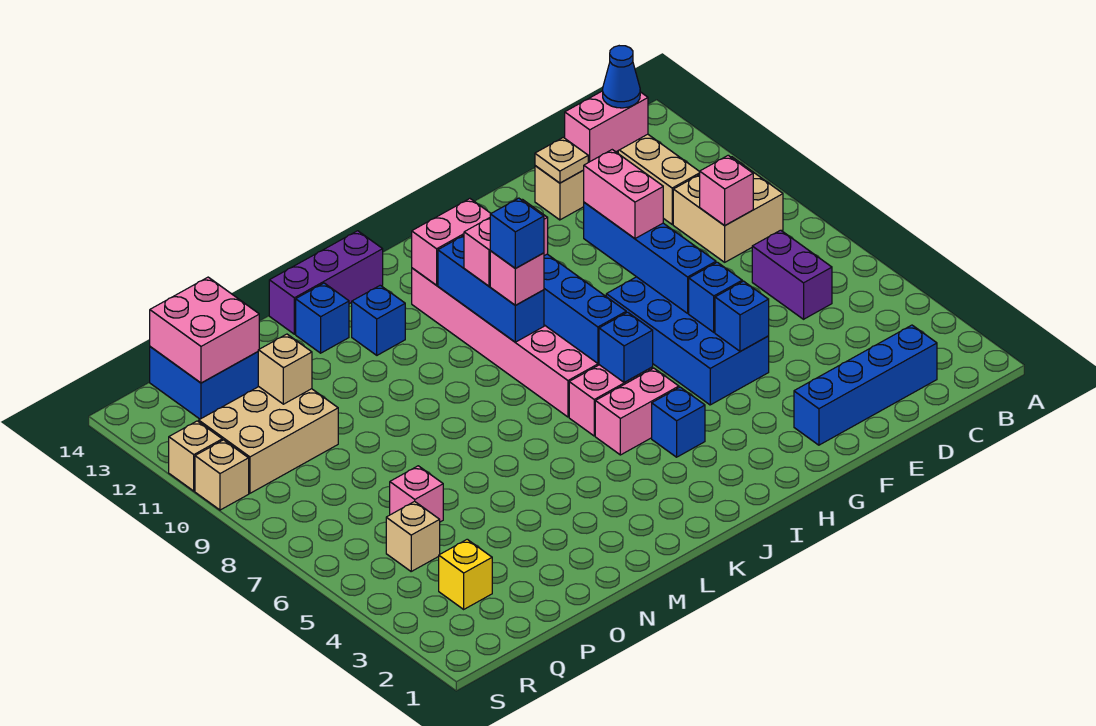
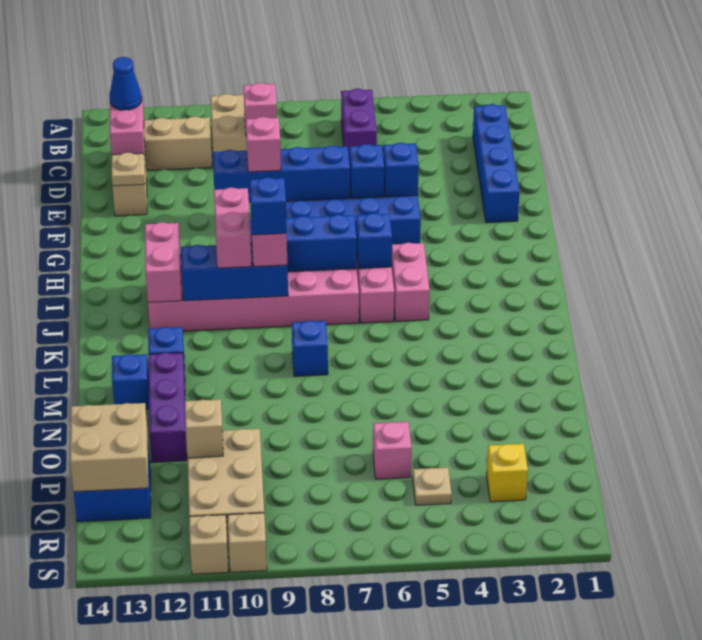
purple 1x2 brick [752,230,832,319] -> purple 1x2 brick turned to [341,89,377,153]
pink 1x2 brick [584,150,663,239] -> pink 1x1 brick [246,117,281,172]
blue 1x1 brick [652,387,705,457] -> blue 1x1 brick moved to [292,321,328,376]
purple 1x3 brick [269,231,383,334] -> purple 1x3 brick moved to [148,353,187,462]
pink 2x2 brick [150,277,259,383] -> tan 2x2 brick [70,403,148,492]
tan 1x1 brick [386,501,440,571] -> tan 1x1 plate [413,467,451,505]

